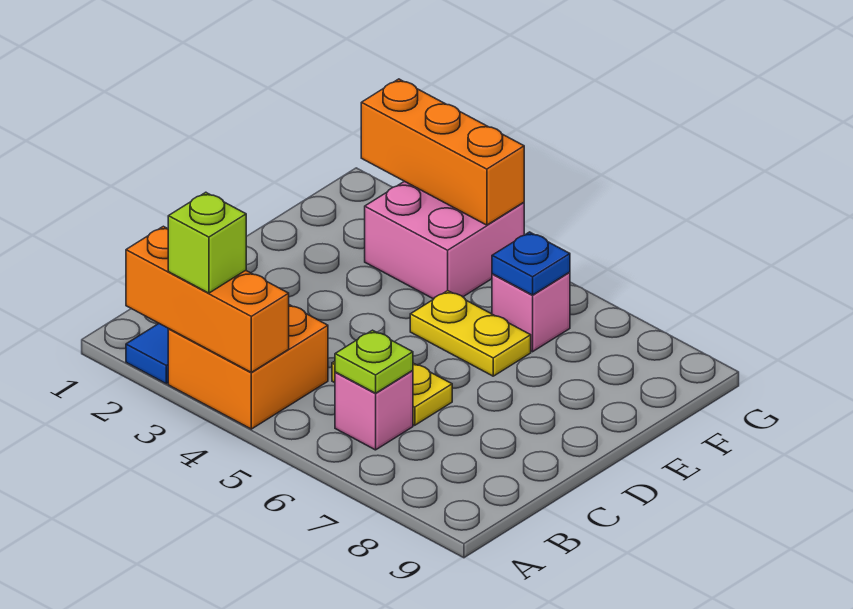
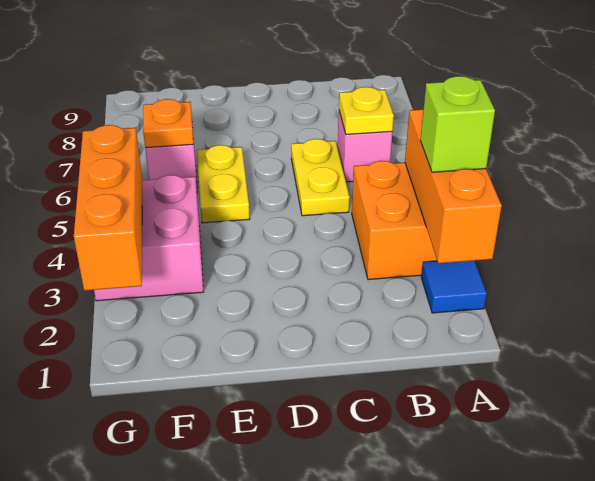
lime 1x1 plate [335,330,413,393] -> yellow 1x1 plate [339,87,394,134]
blue 1x1 plate [492,232,570,295] -> orange 1x1 plate [143,99,193,148]

